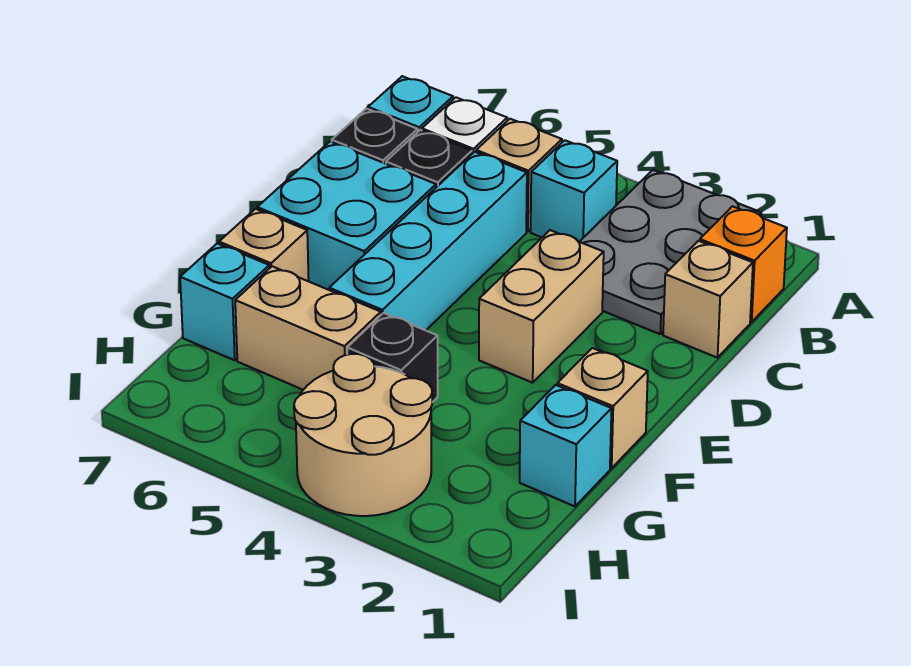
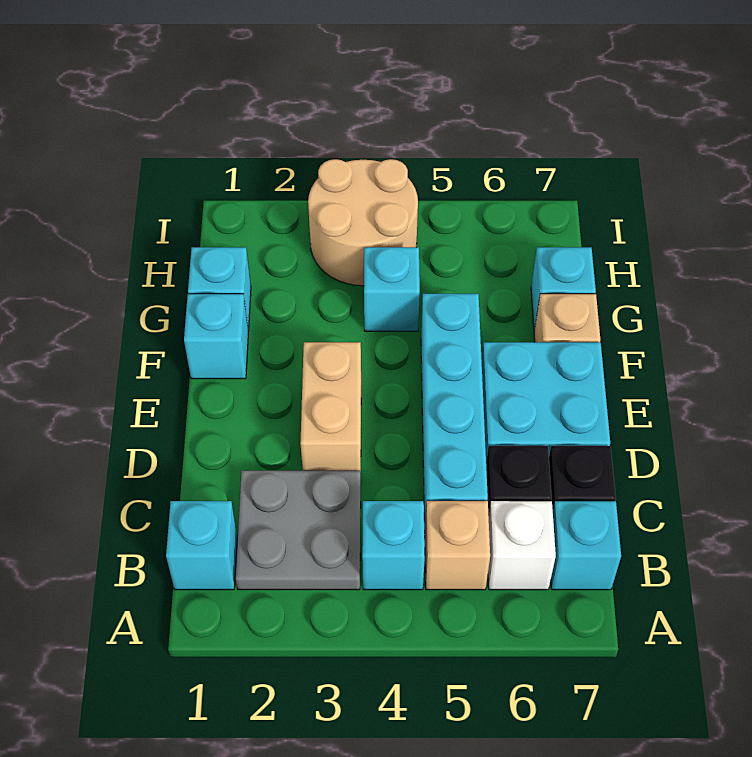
grey 2x3 plate [580,170,761,334] -> grey 2x2 plate [235,471,361,590]
orange 1x1 brick [700,206,787,322] -> cyan 1x1 brick [166,501,237,590]
tan 1x1 brick [663,241,753,358] -> none
tan 1x1 brick [557,348,648,468] -> cyan 1x1 brick [184,294,248,379]
black 1x1 brick [347,313,438,402] -> cyan 1x1 brick [364,247,420,331]
tan 1x2 brick [235,266,381,390] -> none

